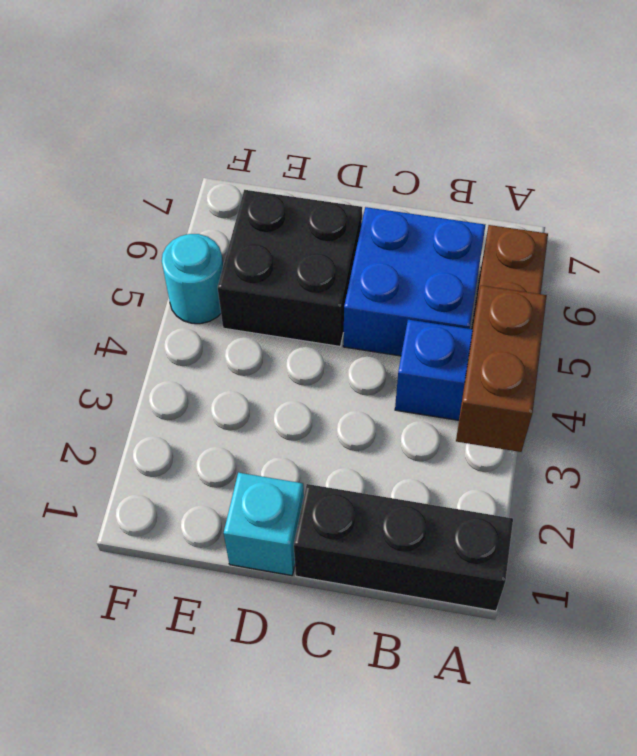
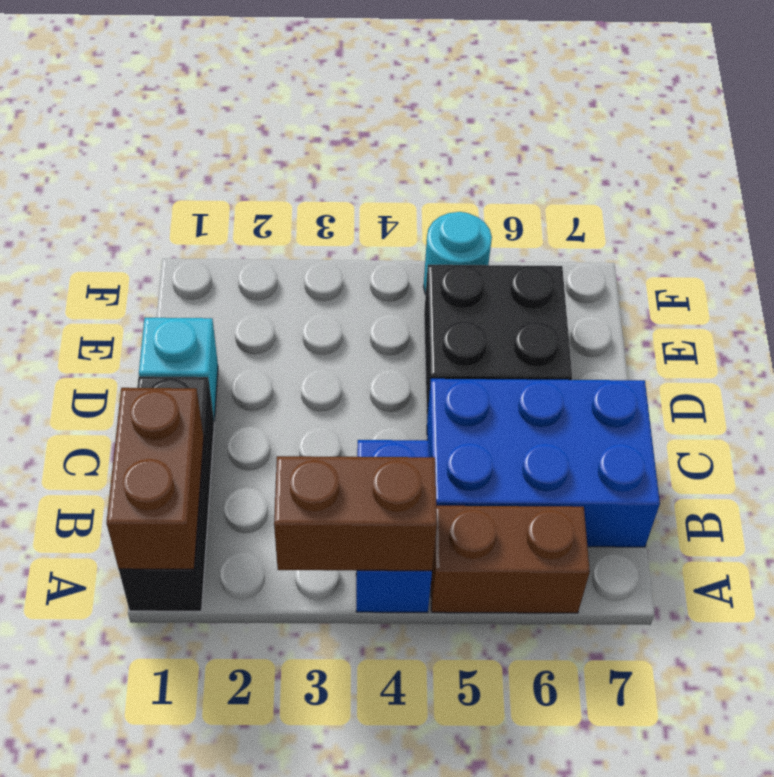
none -> brown 1x2 brick [107,388,204,569]
blue 2x2 brick [343,207,485,356] -> blue 2x3 brick [427,379,660,547]

